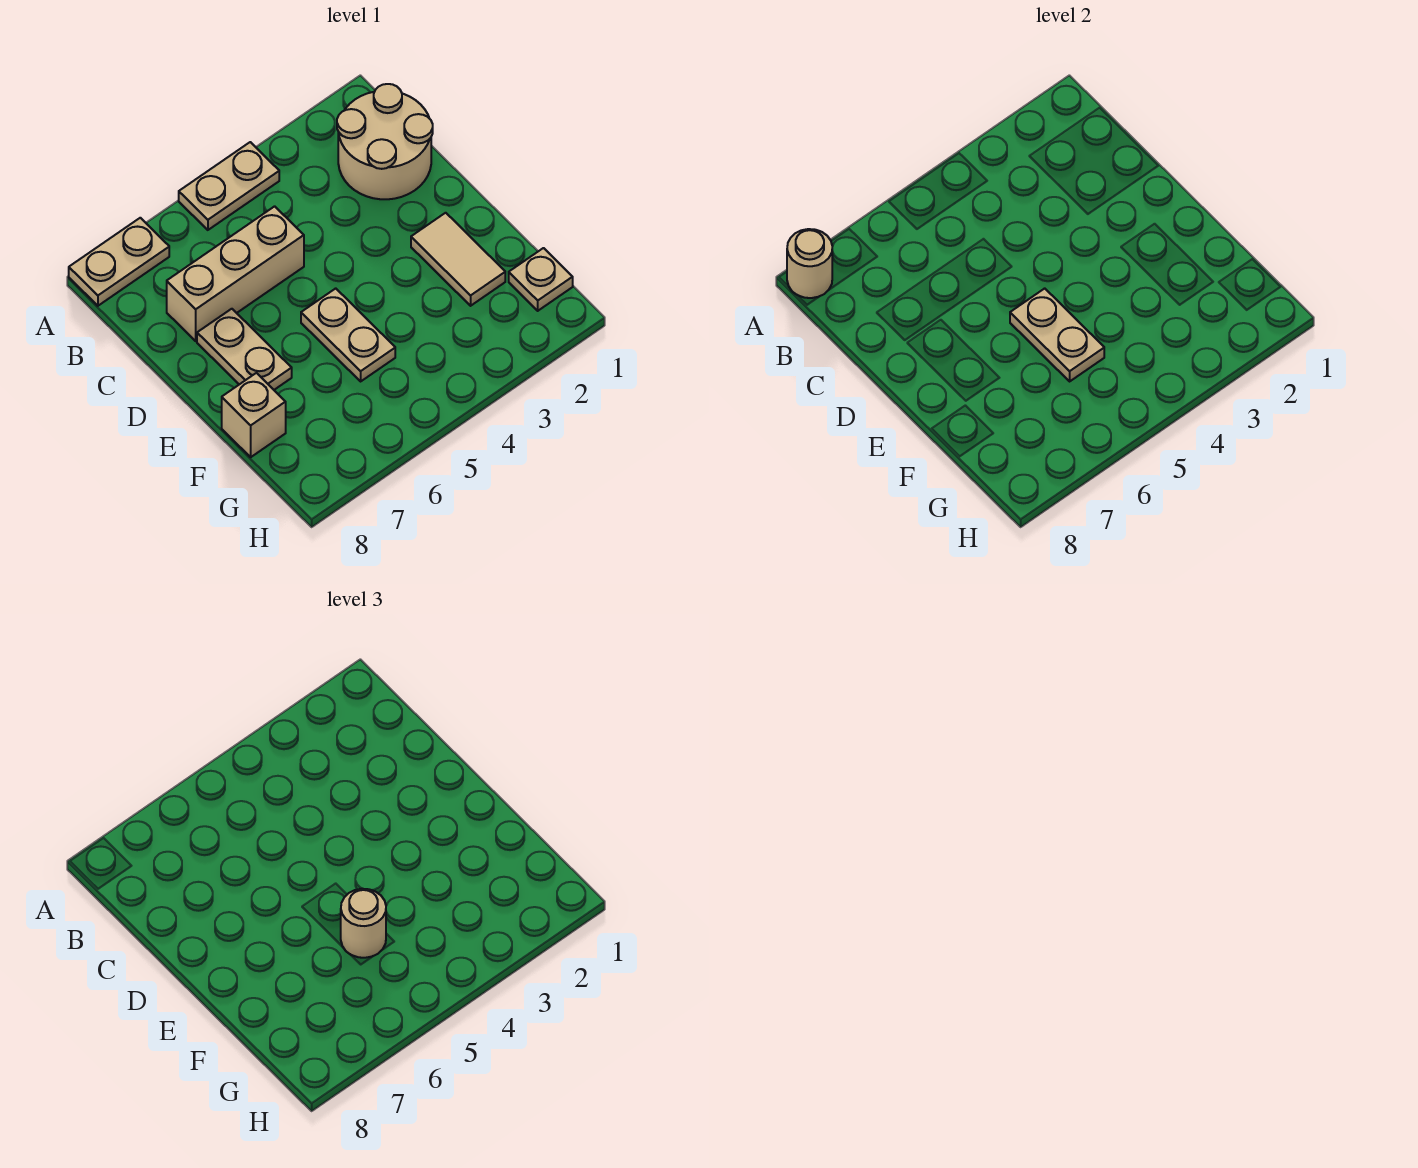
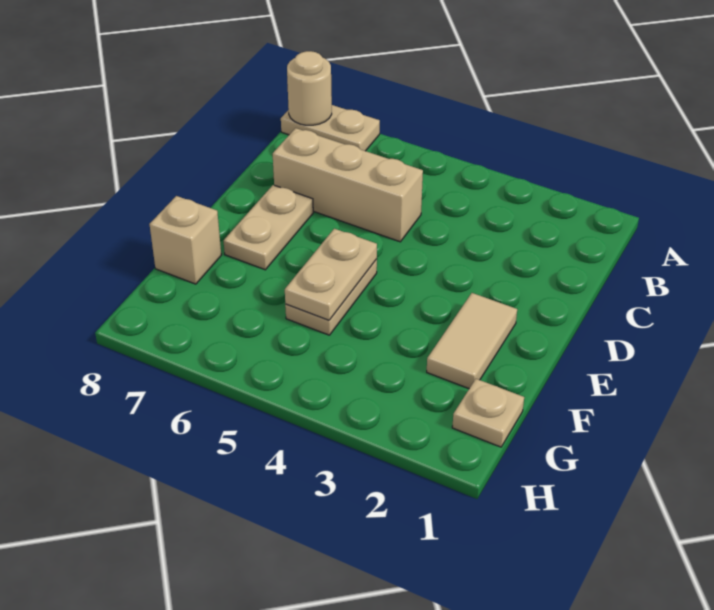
tan 1x2 plate [179,142,279,230] -> none
tan 2x2 round brick [337,84,433,199] -> none
tan 1x1 round brick [341,889,386,958] -> none

